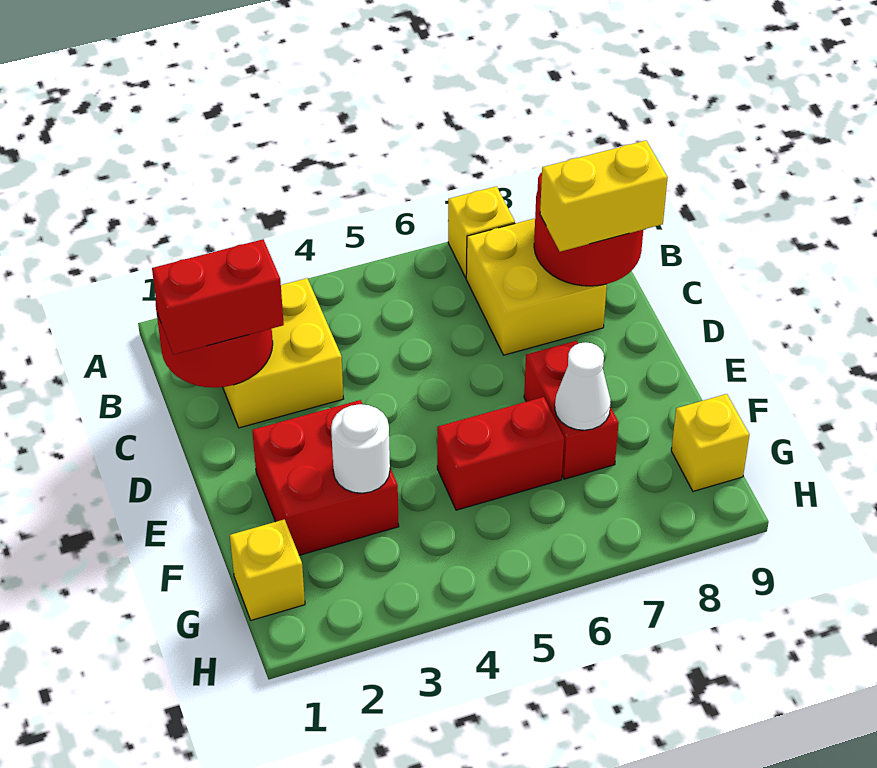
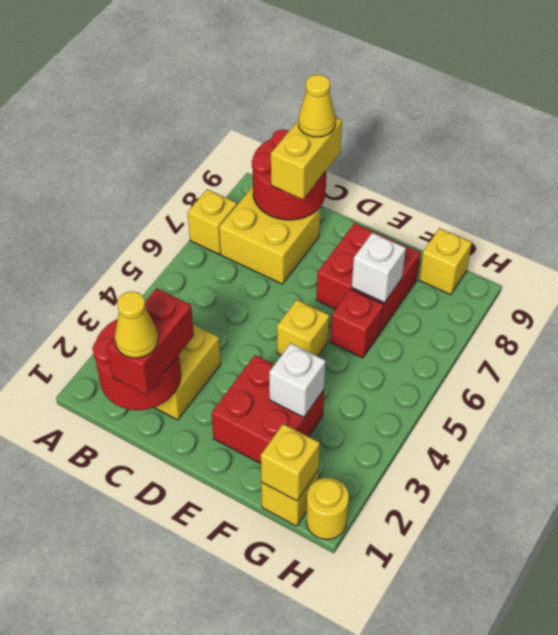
none -> yellow 1x1 cone [115,291,158,358]
none -> yellow 1x1 cone [298,75,336,137]
none -> yellow 1x1 brick [277,300,329,356]
red 1x2 brick [524,341,619,479] -> red 2x2 brick [316,223,420,331]
white 1x1 round brick [331,404,390,493] -> white 1x1 brick [269,343,326,417]
red 1x2 brick [437,397,564,510] -> red 1x1 brick [331,289,384,358]
white 1x1 cone [555,342,611,430] -> white 1x1 brick [352,233,406,303]
none -> yellow 1x1 brick [261,424,320,501]
none -> yellow 1x1 round brick [306,478,349,539]

